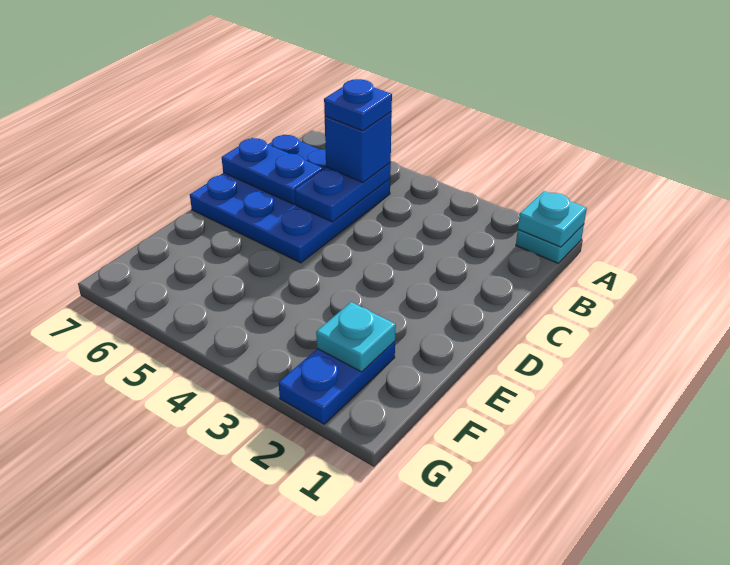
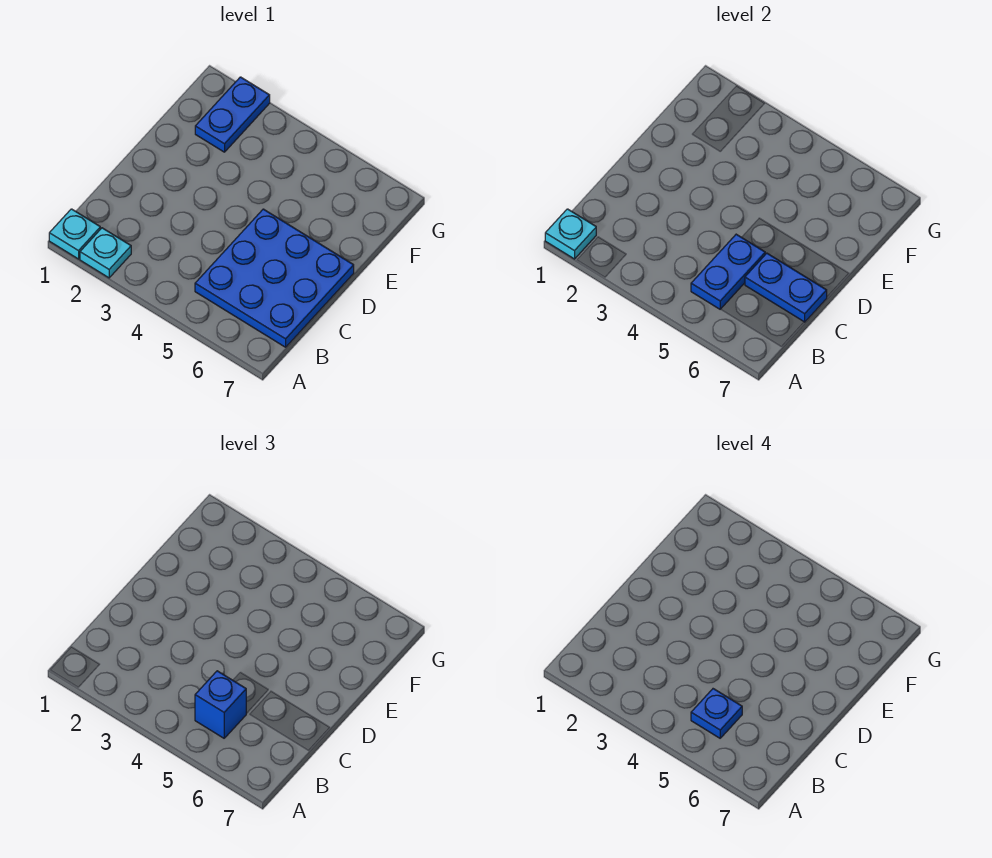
cyan 1x1 plate [316,302,396,372] -> cyan 1x1 plate moved to [80,228,131,278]

